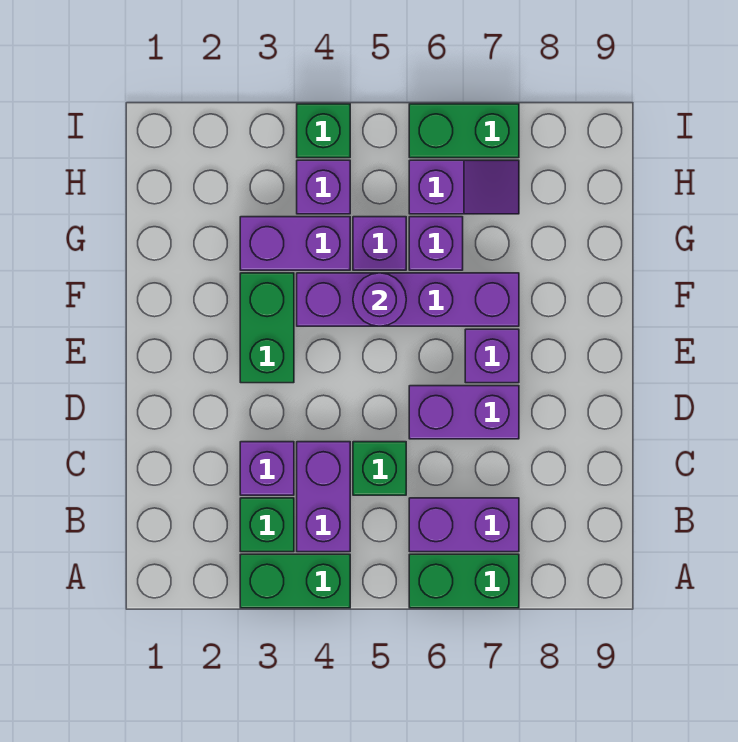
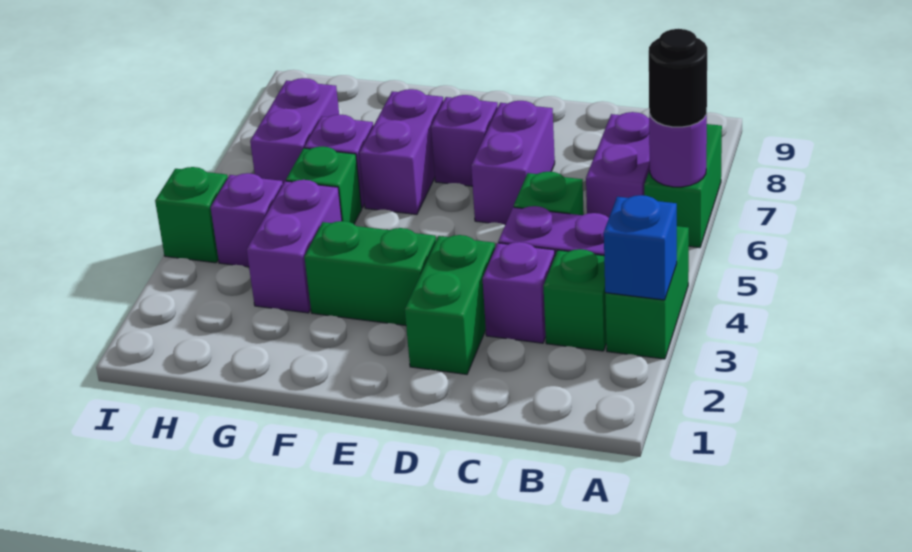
none -> blue 1x1 brick [604,195,677,300]
none -> black 1x1 round brick [649,29,707,127]
purple 1x4 brick [297,273,519,326] -> purple 1x2 brick [359,89,443,214]
purple 1x1 round brick [353,273,406,326] -> purple 1x1 round brick moved to [649,114,707,187]
purple 1x1 brick [353,217,406,270] -> green 1x1 brick [286,147,362,224]
purple 1x2 slope [409,160,519,214] -> purple 1x2 brick [250,78,339,184]
green 1x2 brick [409,104,519,158] -> green 1x2 brick moved to [405,235,495,374]

